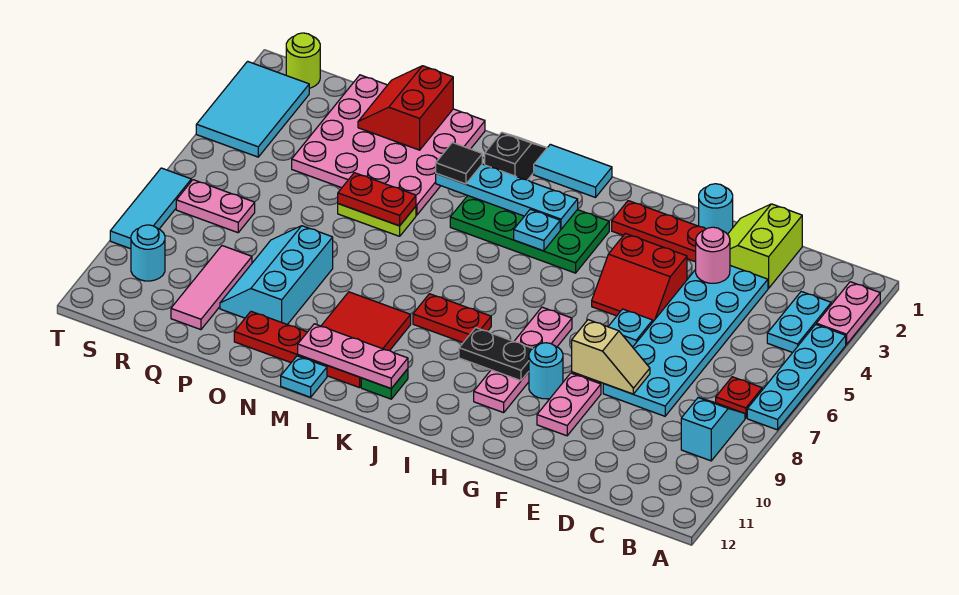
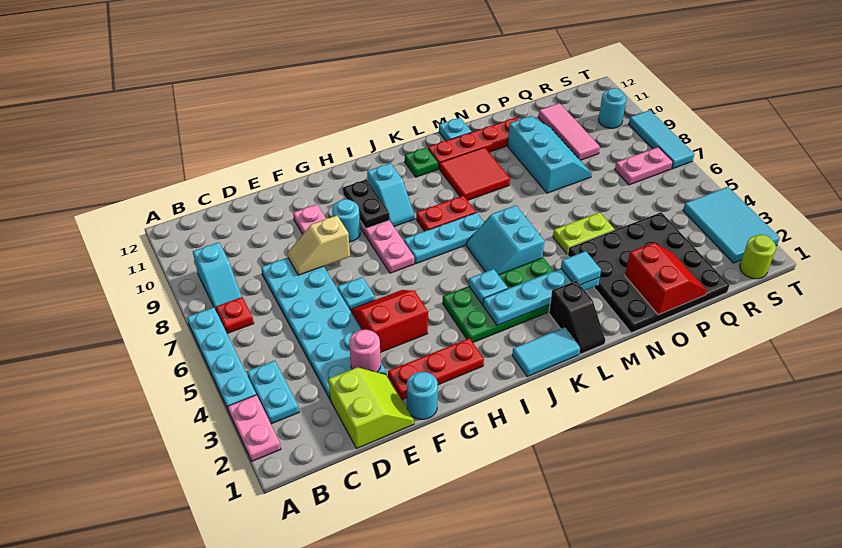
black 1x2 plate [459,328,533,381] -> black 1x2 plate turned to [343,179,390,228]
none -> cyan 1x3 plate [404,213,484,264]
none -> cyan 1x2 slope [367,163,415,226]
none -> cyan 2x2 slope [466,205,544,275]
pink 1x3 plate [298,324,408,388] -> none
black 1x1 tile [436,143,482,184] -> cyan 1x1 tile [561,251,601,285]
pink 4x4 plate [292,75,485,215] -> black 4x4 plate [568,212,729,333]
red 1x2 plate [338,173,416,226] -> none

